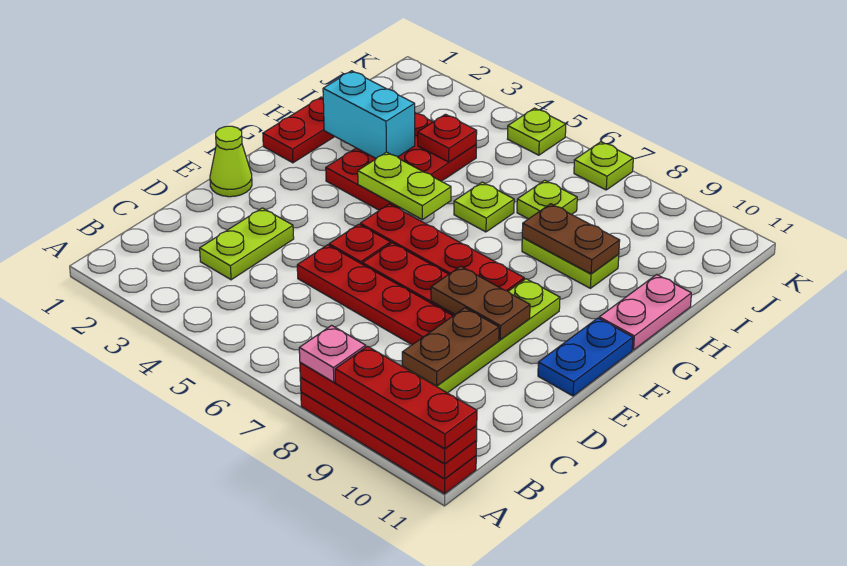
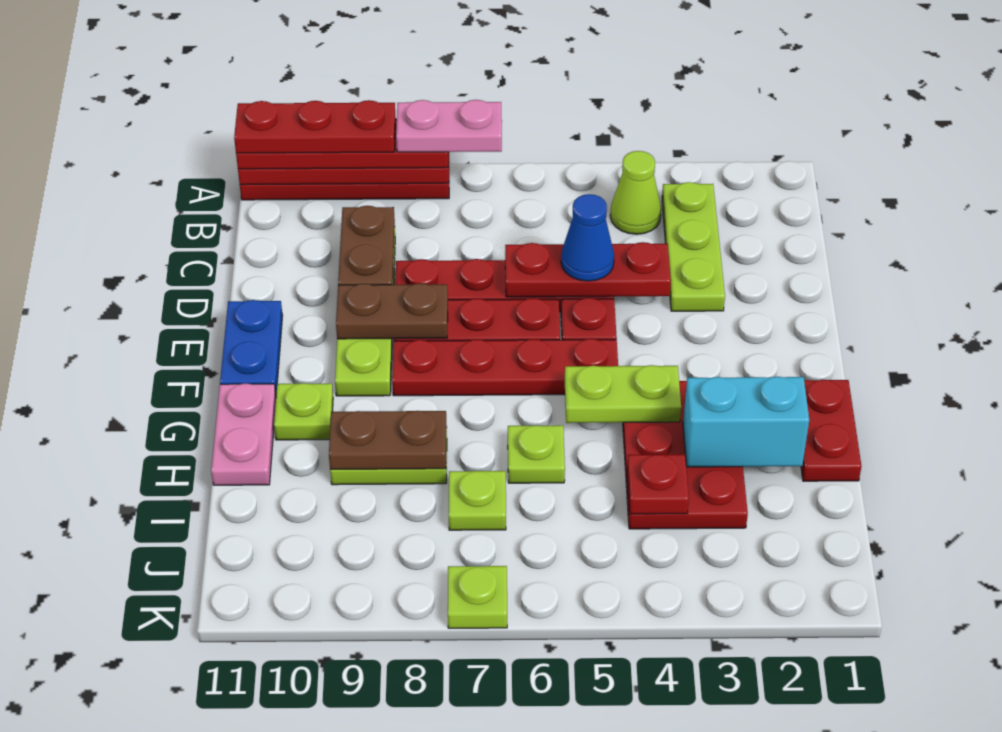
pink 1x1 plate [299,325,366,382] -> pink 1x2 plate [396,100,502,152]
lime 1x2 plate [200,208,294,280] -> lime 1x3 plate [662,182,725,311]
none -> red 1x3 plate [505,242,671,297]
none -> blue 1x1 cone [561,194,614,281]
lime 1x1 cone [210,126,252,197] -> lime 1x1 cone moved to [610,151,661,234]
lime 1x1 plate [508,108,566,155] -> lime 1x1 plate moved to [274,383,333,440]

